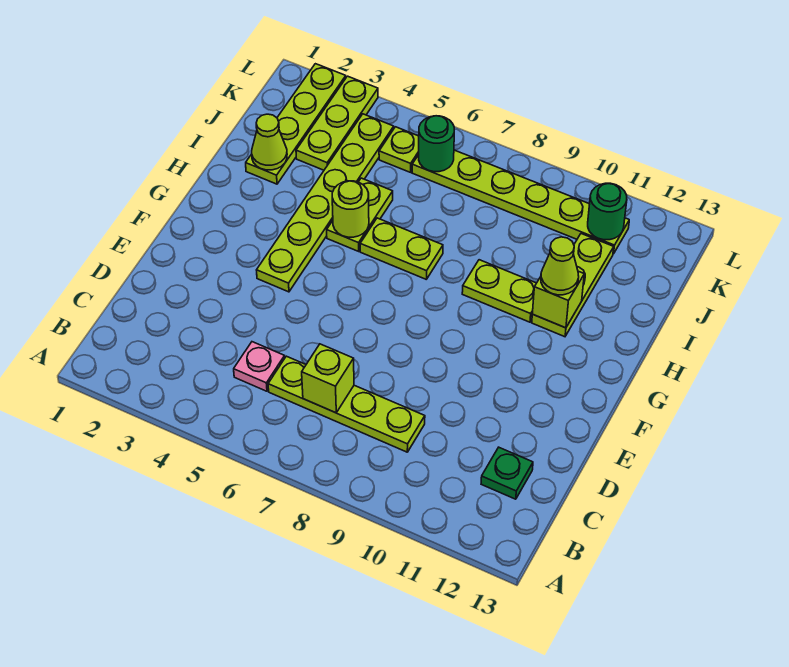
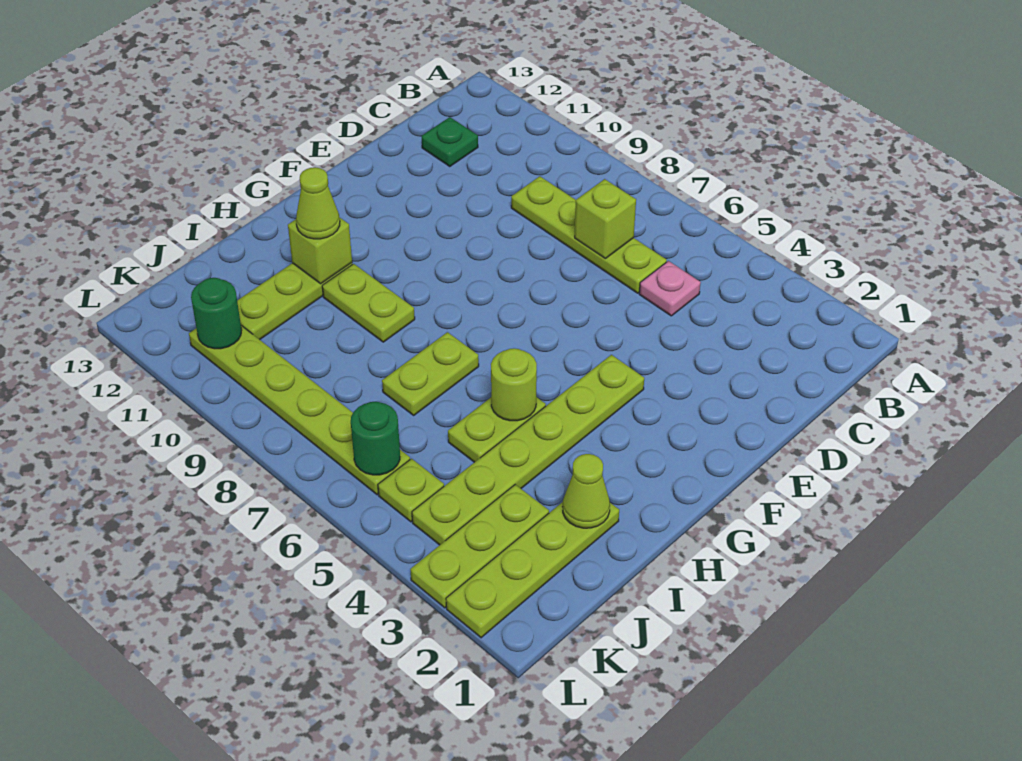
lime 1x2 plate [360,218,443,279] -> lime 1x2 plate turned to [382,332,479,415]

